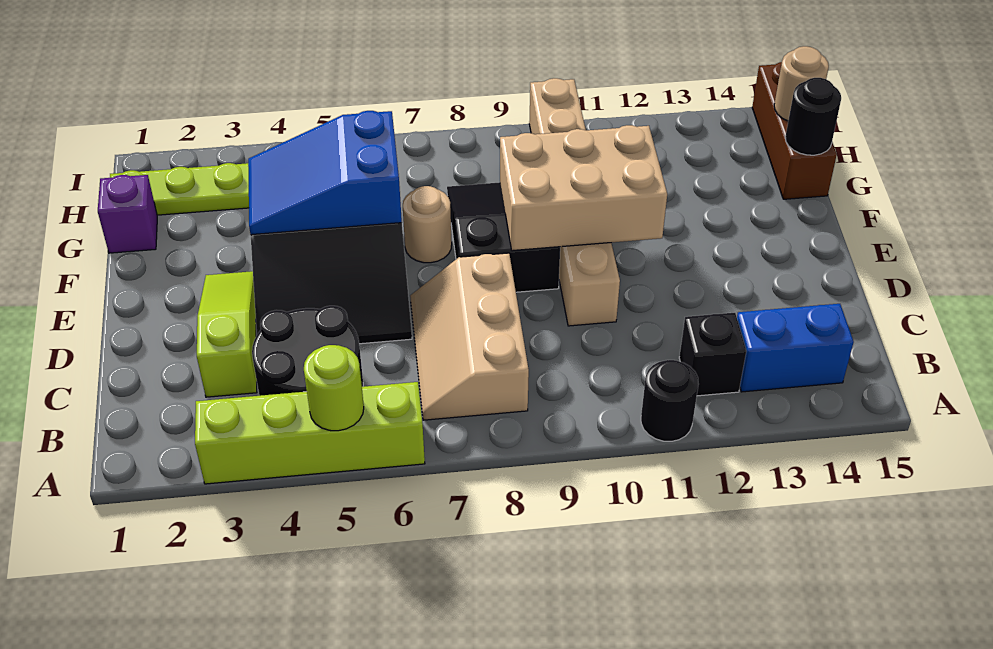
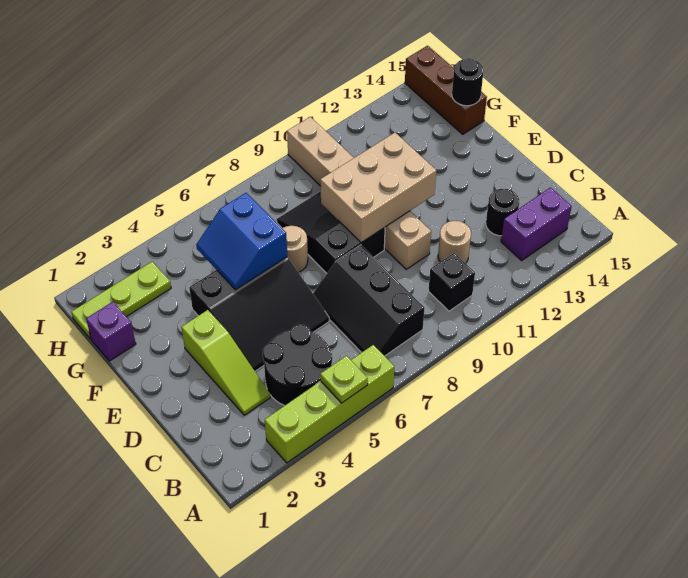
lime 1x1 round brick [304,345,364,431] -> lime 1x1 plate [320,356,368,403]
black 1x1 round brick [641,360,699,441] -> black 1x1 round brick moved to [486,189,519,236]
tan 2x3 slope [410,253,529,420] -> black 2x3 slope [313,245,424,356]
black 1x1 brick [679,313,746,396] -> black 1x1 brick moved to [429,253,475,311]
blue 1x2 brick [737,304,854,392] -> purple 1x2 brick [501,188,572,261]
lime 1x3 slope [197,271,257,397] -> lime 1x3 slope turned to [181,310,270,415]
blue 2x3 slope [248,111,402,235] -> blue 2x2 slope [196,193,287,290]
tan 1x1 round brick [774,46,829,121] -> tan 1x1 round brick moved to [438,221,471,263]

